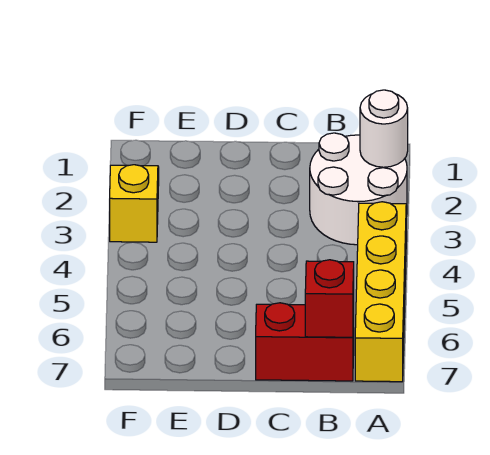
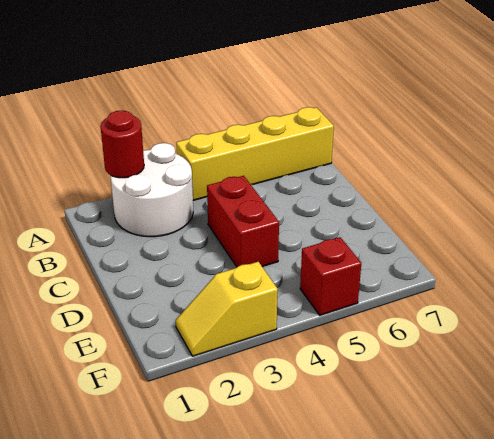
white 1x1 round brick [360,90,408,167] -> red 1x1 round brick [100,111,144,178]
red 1x2 brick [256,303,354,381] -> red 1x2 brick moved to [207,176,279,267]
red 1x1 brick [305,260,354,337] -> red 1x1 brick moved to [300,237,361,315]

